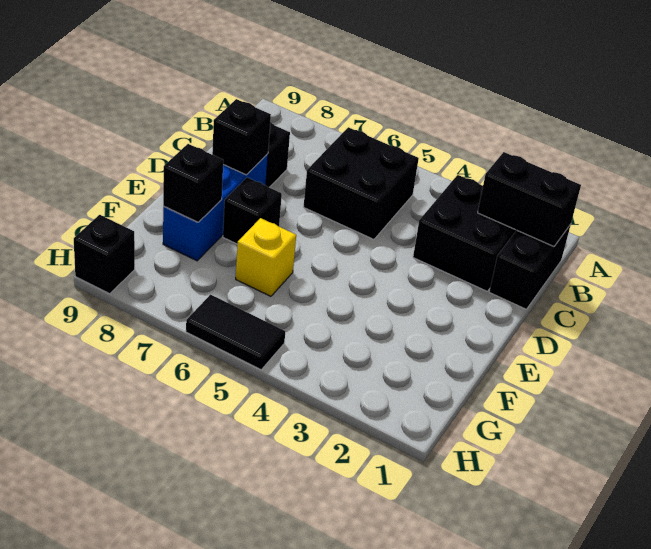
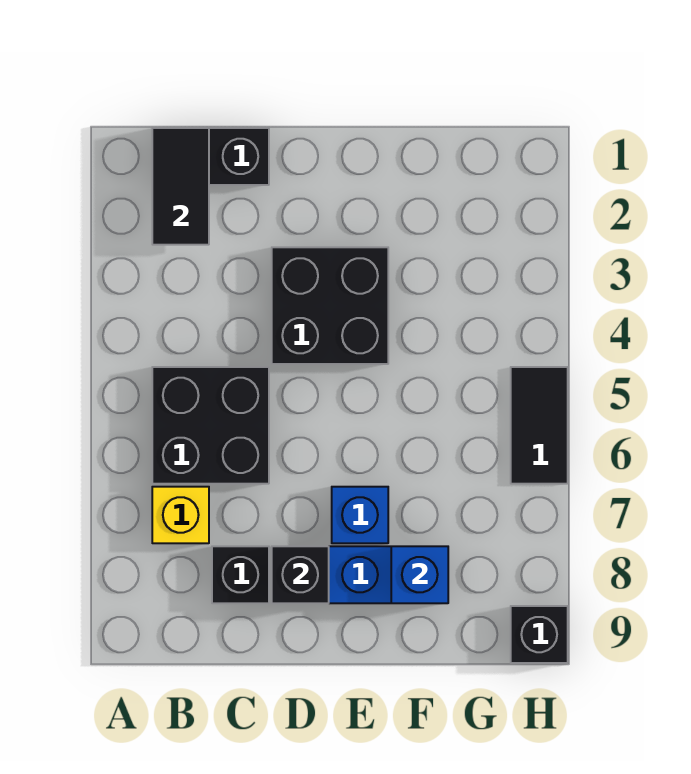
black 1x2 brick [478,152,581,246] -> black 1x2 tile [152,128,209,245]
black 2x2 brick [413,175,516,291] -> black 2x2 brick moved to [272,247,388,364]
black 1x1 brick [223,178,282,244] -> blue 1x1 brick [332,487,388,543]
yellow 1x1 brick [236,218,296,296] -> yellow 1x1 brick moved to [152,487,209,543]
black 1x1 brick [163,144,223,222] -> blue 1x1 brick [391,546,448,603]

